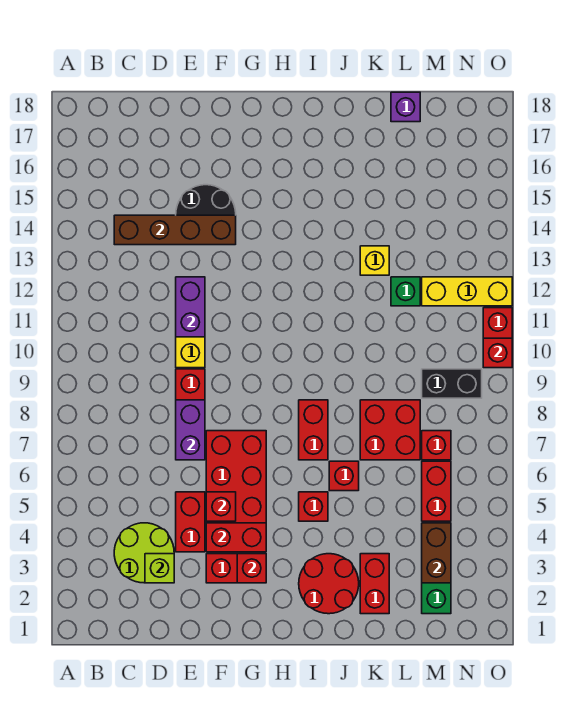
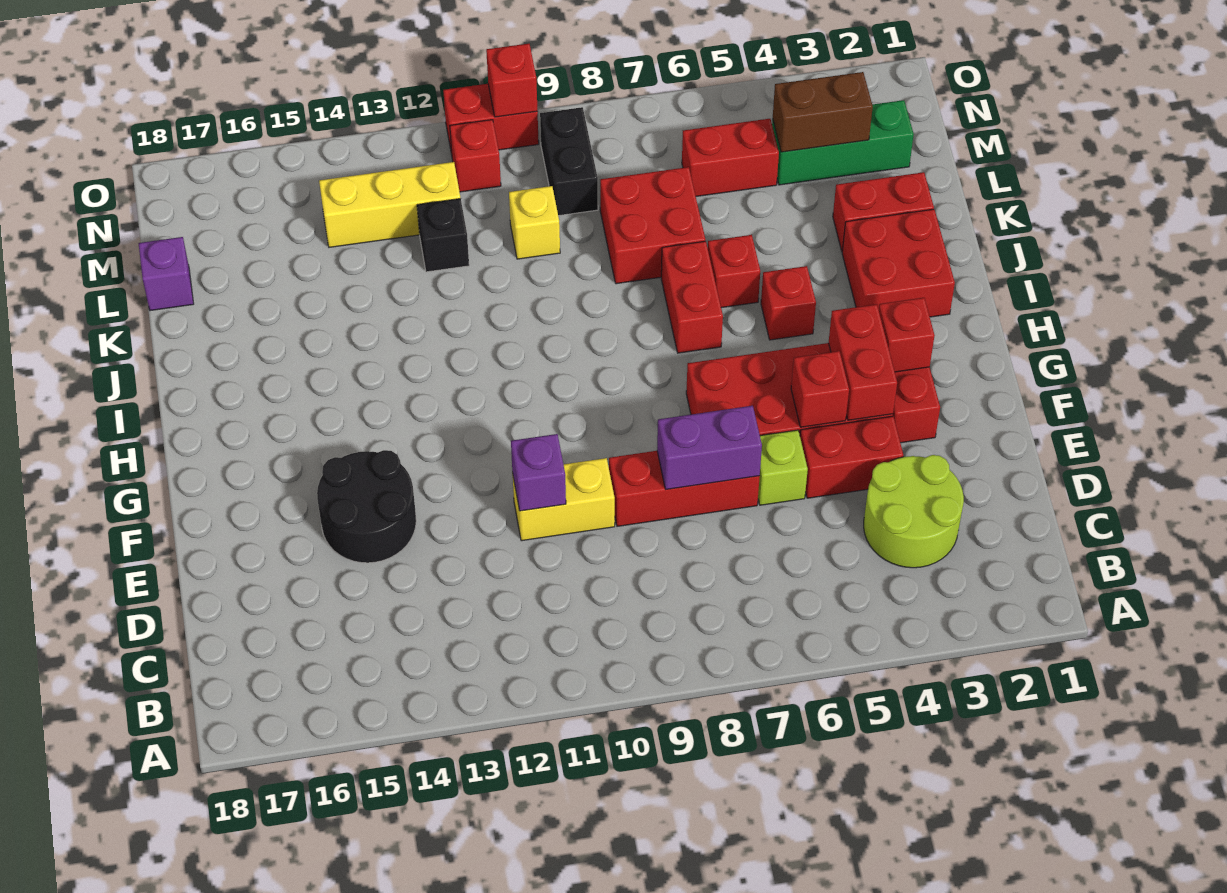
brown 1x4 brick [114,215,236,245] -> none
lime 1x1 brick [145,554,174,583] -> lime 1x1 brick moved to [758,430,808,505]
purple 1x2 brick [176,277,205,337] -> purple 1x1 brick [511,434,566,511]
red 2x2 round brick [299,554,359,614] -> red 2x2 brick [842,209,955,317]
red 1x2 brick [299,400,328,460] -> red 1x2 brick turned to [661,241,723,353]
yellow 1x1 brick [360,246,389,275] -> yellow 1x1 brick moved to [509,186,560,259]
green 1x1 brick [391,277,420,306] -> black 1x1 brick [417,199,469,272]
red 1x1 brick [422,431,451,460] -> red 1x1 brick moved to [450,120,501,192]
yellow 1x3 brick [422,277,512,306] -> yellow 1x3 brick turned to [319,162,461,247]

